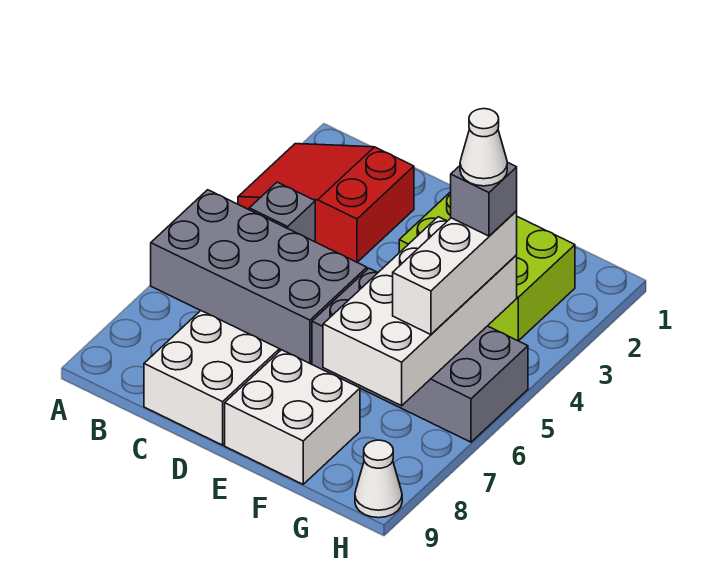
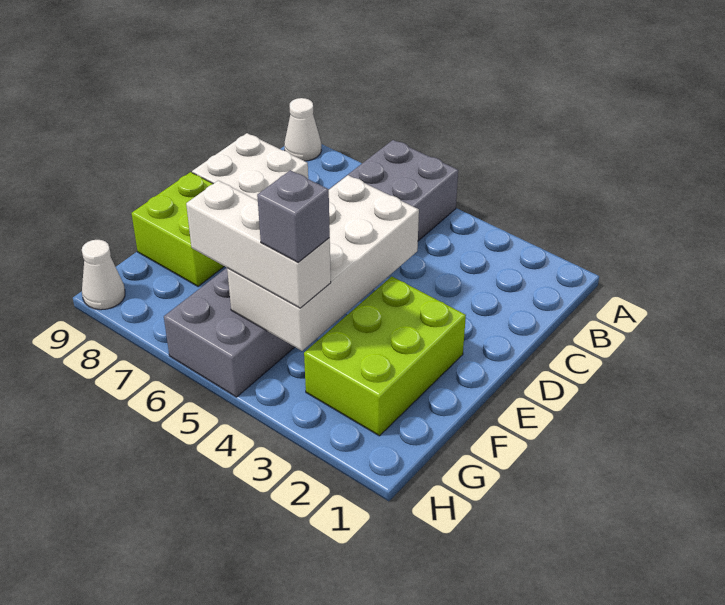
red 2x3 slope [238,144,414,262] -> none
grey 1x1 brick [249,182,315,242] -> none
white 2x2 brick [225,350,360,484] -> lime 2x2 brick [132,172,224,286]
white 2x4 brick [323,217,517,406] -> white 2x4 brick turned to [227,175,419,351]
white 1x1 cone [460,109,507,186] -> white 1x1 cone moved to [284,98,321,161]

